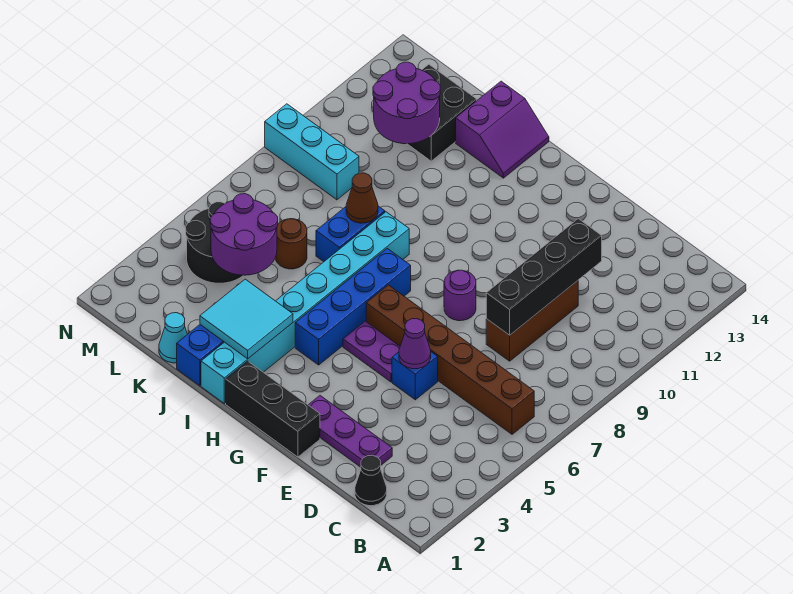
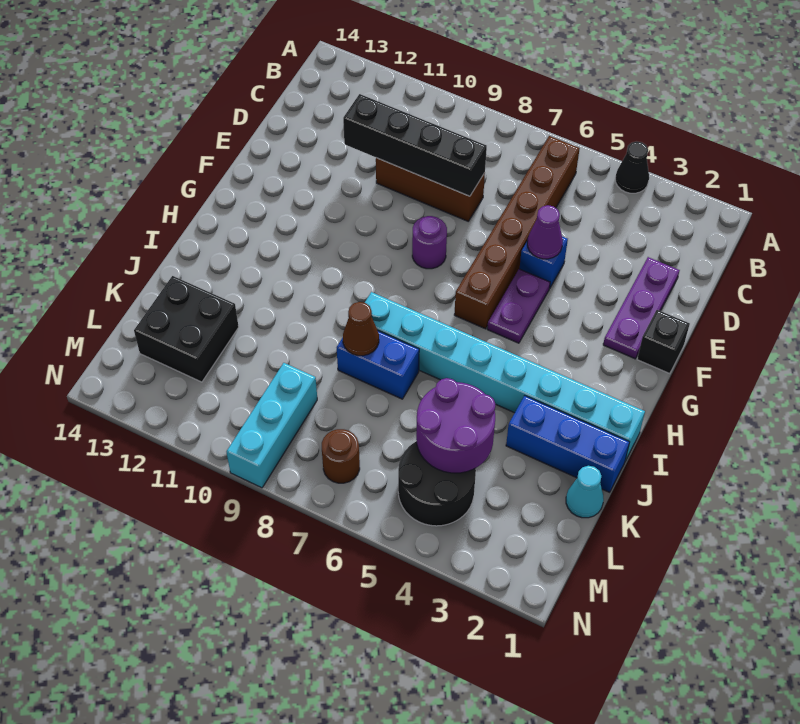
black 1x1 cone [355,455,387,506] -> black 1x1 cone moved to [615,142,649,193]
black 1x3 brick [226,361,320,457] -> black 1x1 brick [637,310,690,374]
blue 1x4 brick [295,248,411,365] -> none
cyan 2x2 tile [200,279,293,359] -> none
purple 2x2 slope [456,81,549,178] -> none
brown 1x1 round brick [275,219,307,269] -> brown 1x1 round brick moved to [322,429,360,483]
purple 2x2 round brick [373,62,440,144] -> none

